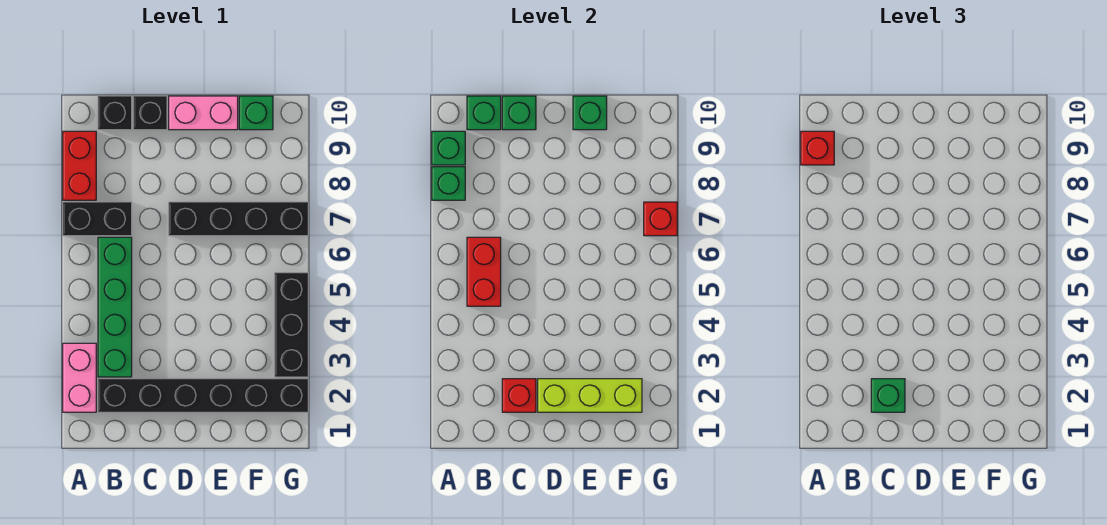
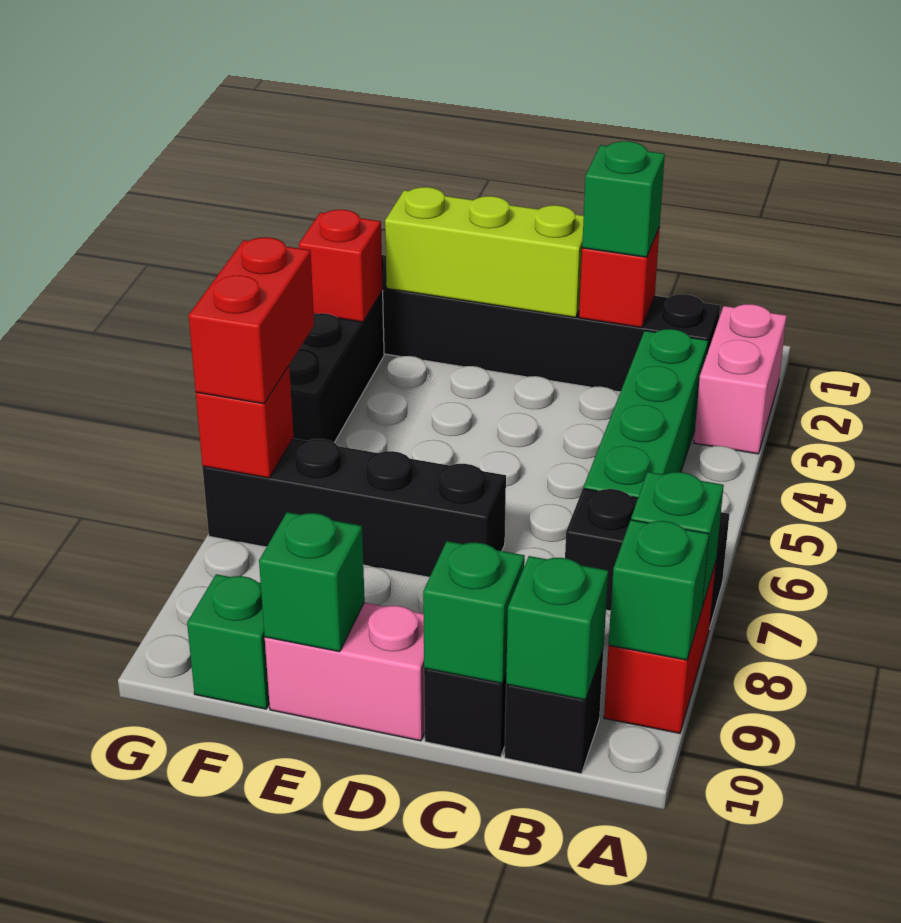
red 1x1 brick [801,131,834,165] -> red 1x1 brick moved to [299,210,383,322]
red 1x2 brick [467,237,501,306] -> red 1x2 brick moved to [189,237,314,404]

